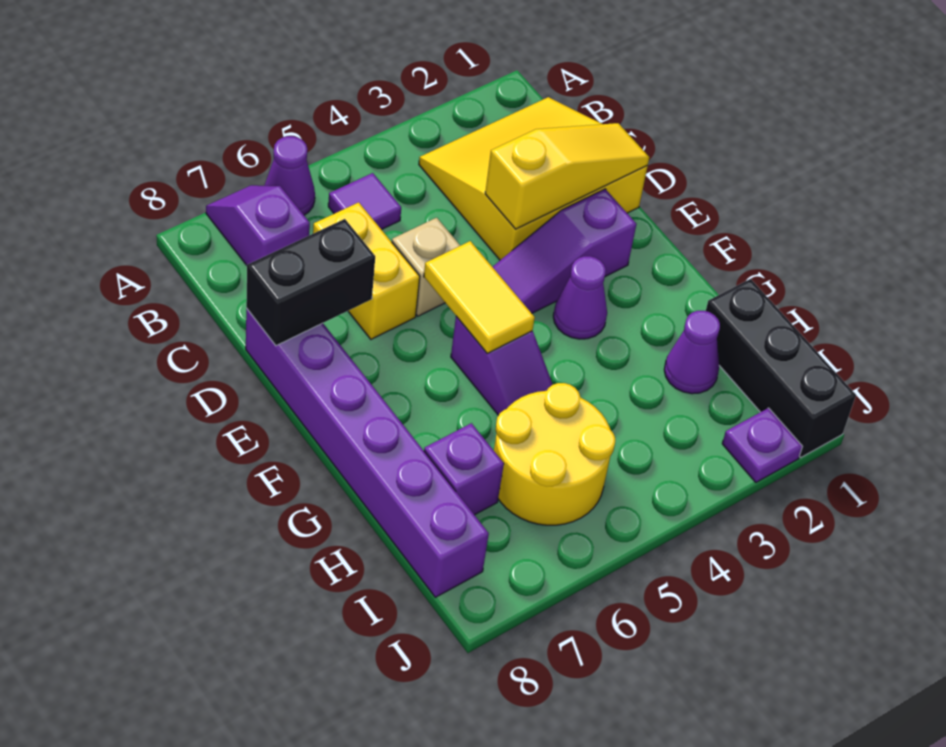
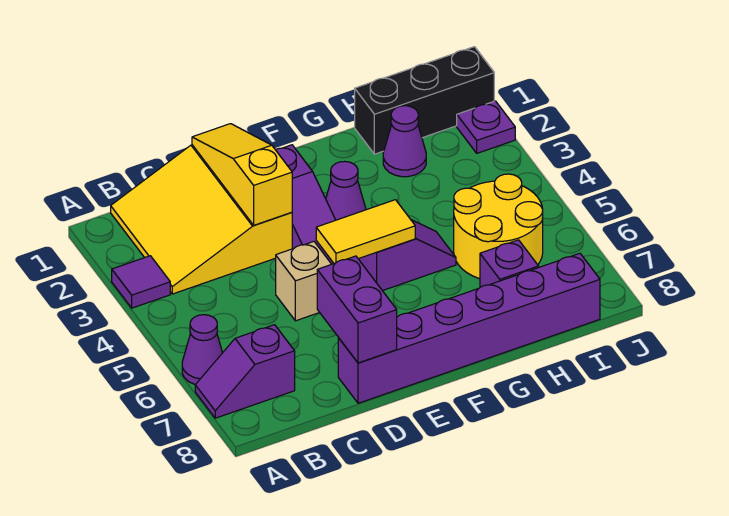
purple 1x1 tile [328,173,401,230] -> purple 1x1 tile moved to [112,256,170,308]
yellow 1x2 brick [313,202,420,339] -> none
black 1x2 brick [246,219,375,346] -> purple 1x2 brick [317,256,397,363]

